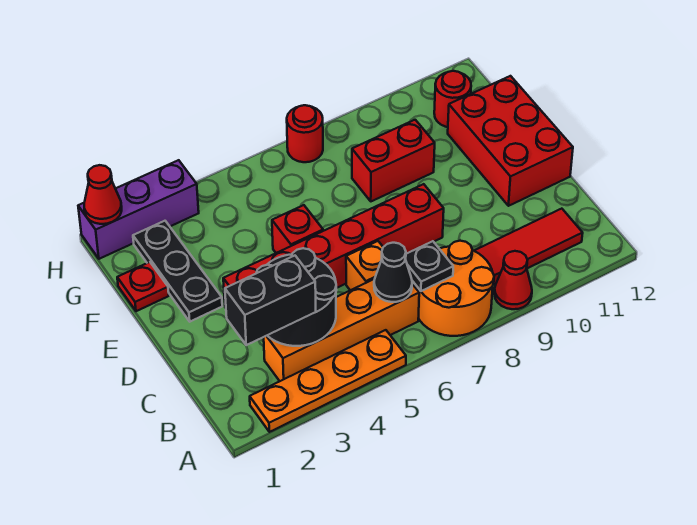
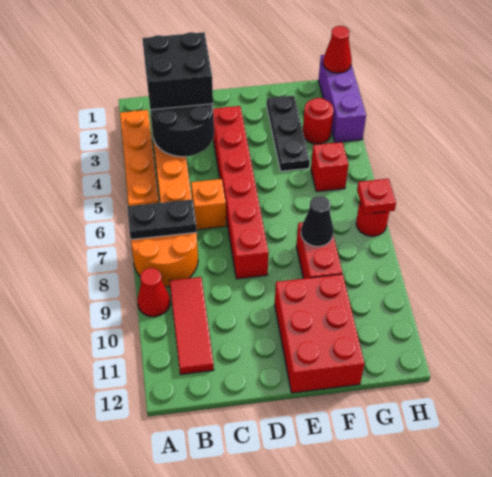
black 1x2 brick [225,256,316,345] -> black 2x2 brick [142,32,213,110]
black 1x1 cone [374,243,412,302] -> black 1x1 cone moved to [301,196,333,246]
black 1x1 plate [405,241,453,291] -> black 1x2 plate [127,199,197,239]
red 2x3 brick [448,76,573,206] -> red 2x3 brick turned to [275,274,365,393]
black 1x3 plate [133,221,222,322] -> black 1x3 plate turned to [267,96,310,171]
red 1x1 brick [272,205,323,253] -> red 1x1 brick moved to [311,142,349,192]
red 1x1 plate [117,262,169,311] -> red 1x1 plate moved to [357,179,396,214]
red 1x1 round brick [434,71,471,127] -> red 1x1 round brick moved to [303,98,333,144]

